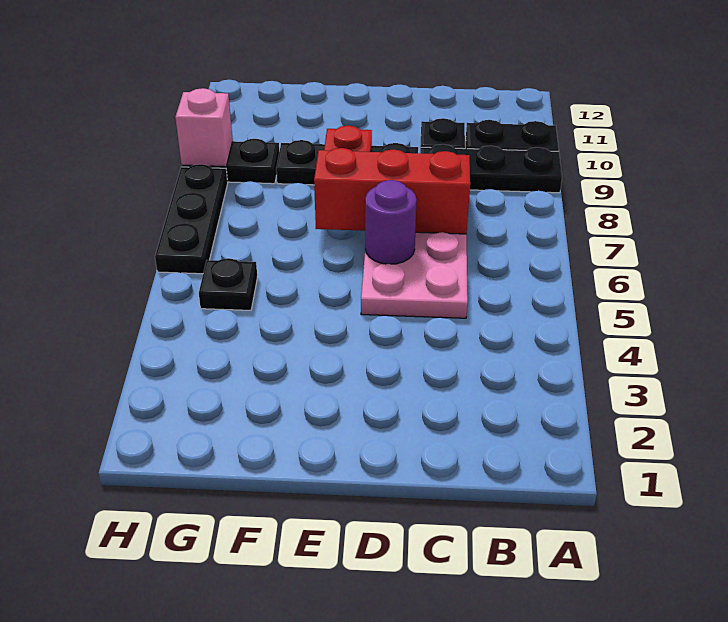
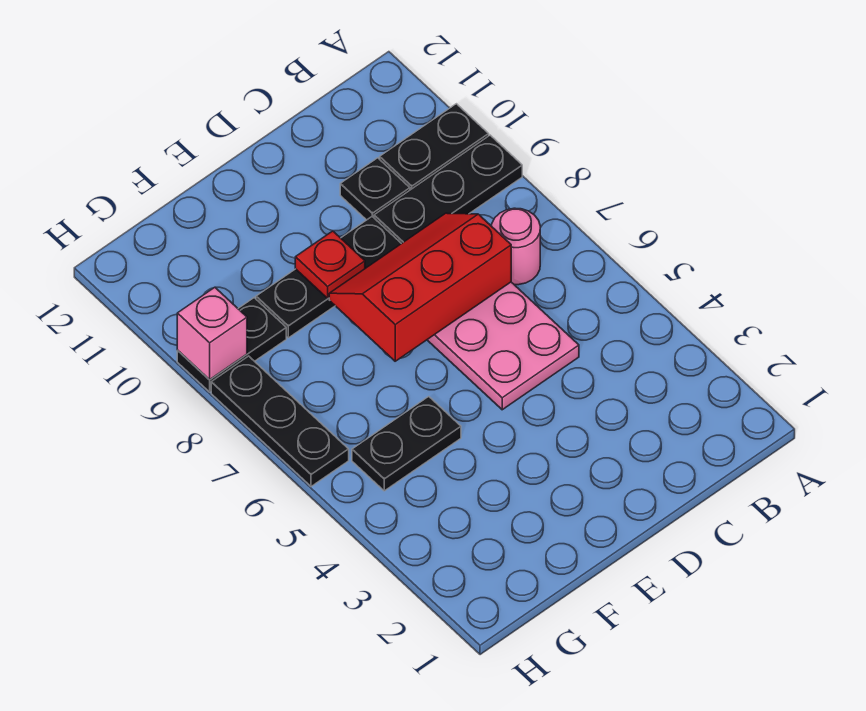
none -> pink 1x1 round brick [492,208,540,285]
purple 1x1 round brick [365,180,417,264] -> none
black 1x1 plate [199,258,257,310] -> black 1x2 plate [352,397,461,491]

